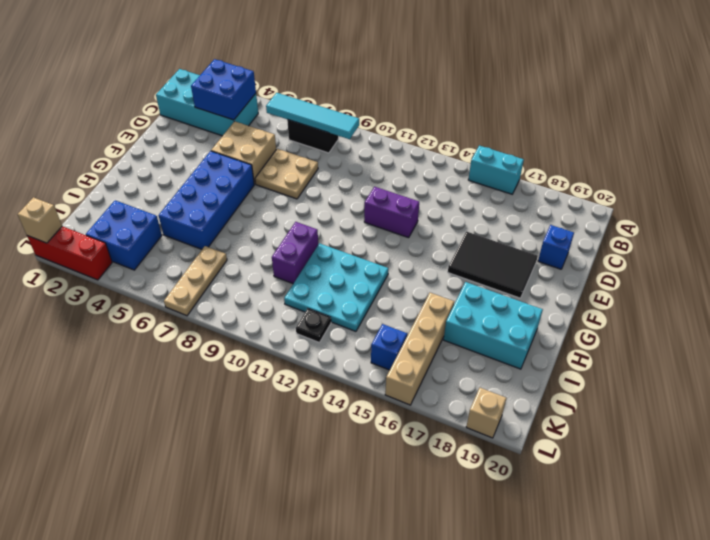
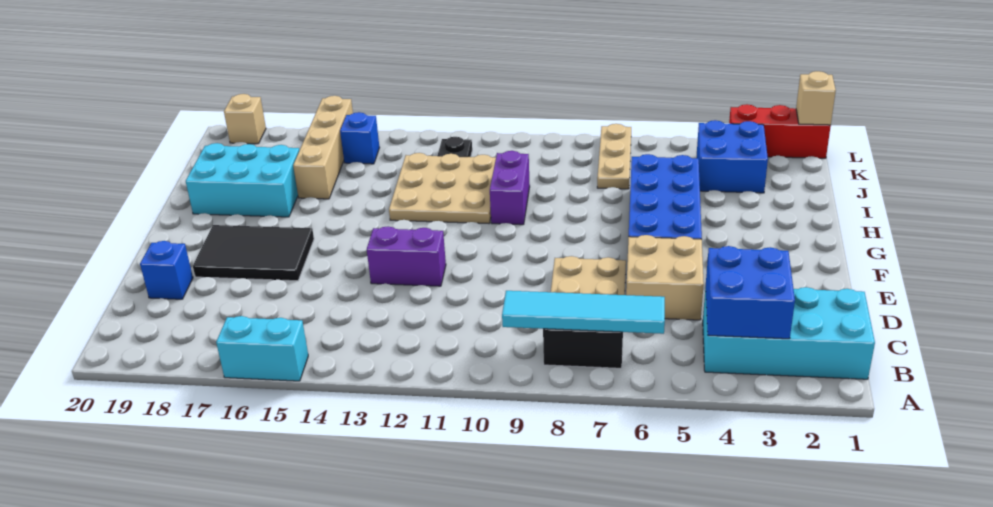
cyan 3x3 plate [284,243,388,331] -> tan 3x3 plate [389,153,496,223]

